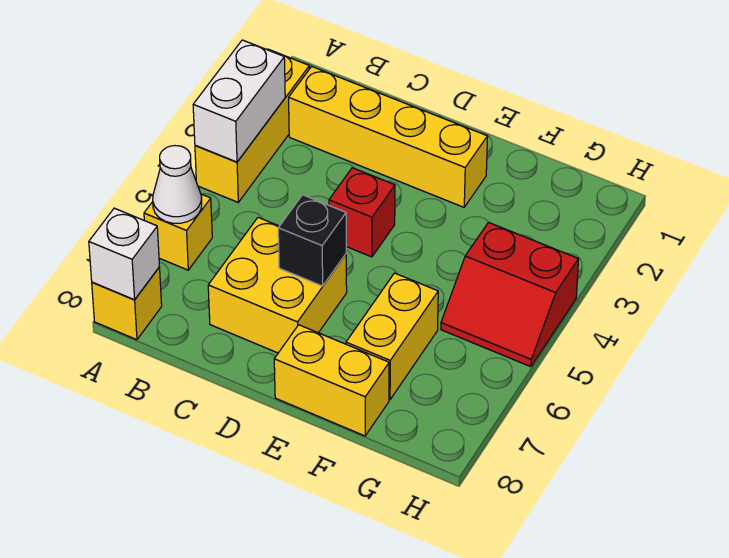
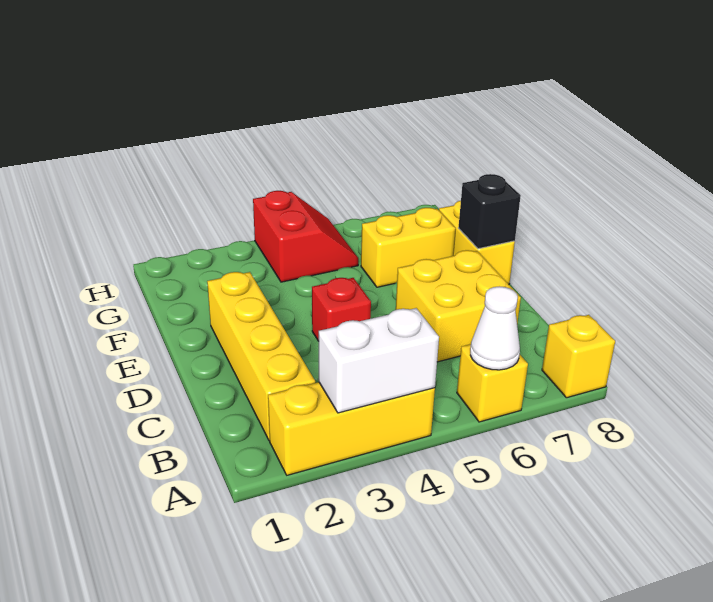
white 1x1 brick [89,208,159,300] -> none
black 1x1 brick [278,195,346,286] -> black 1x1 brick moved to [459,174,521,249]

